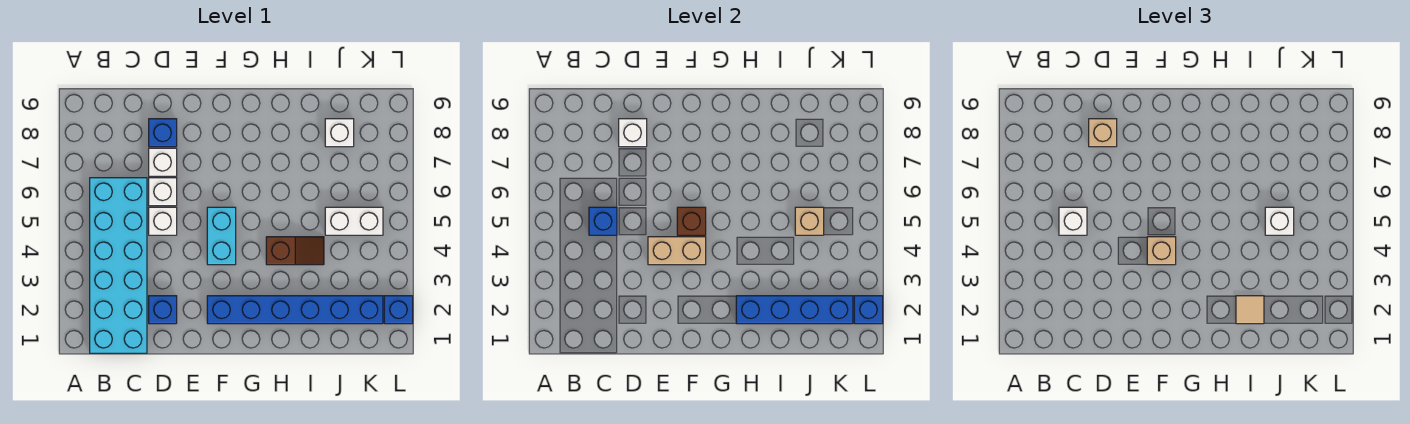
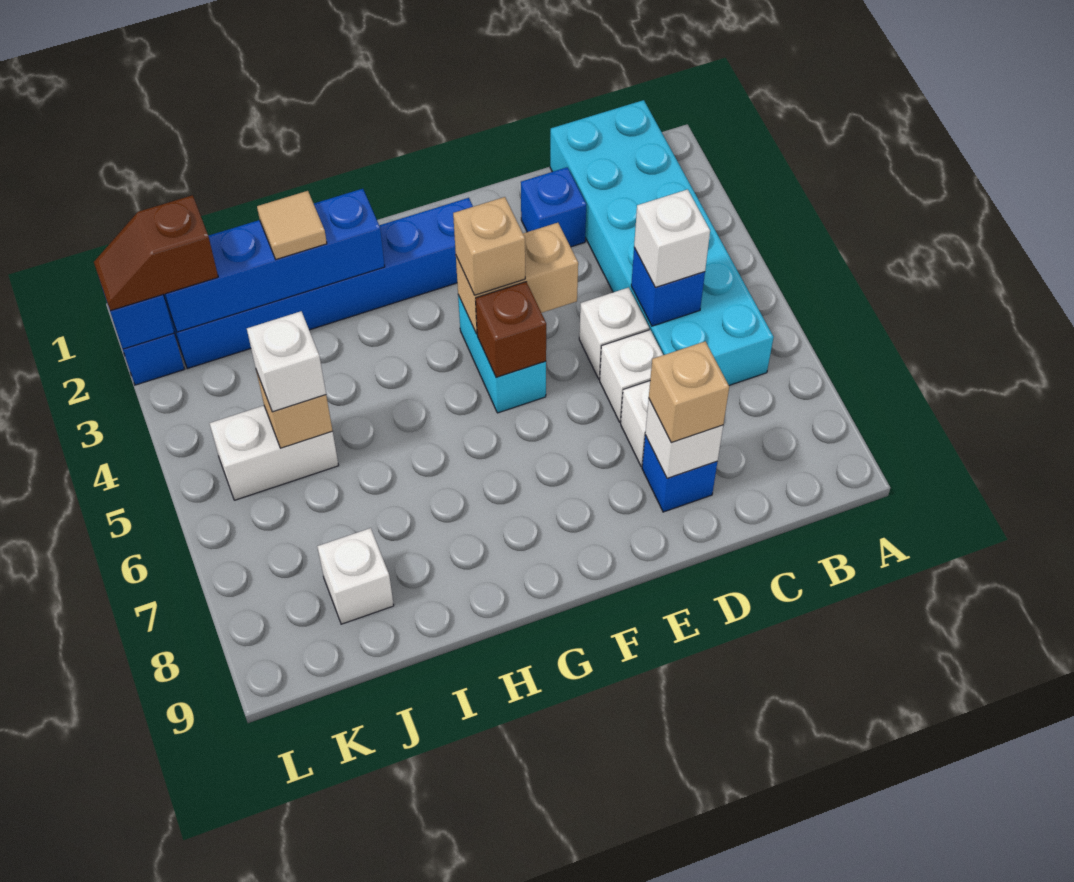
brown 1x2 slope [266,237,324,265] -> brown 1x2 slope moved to [94,195,218,311]

